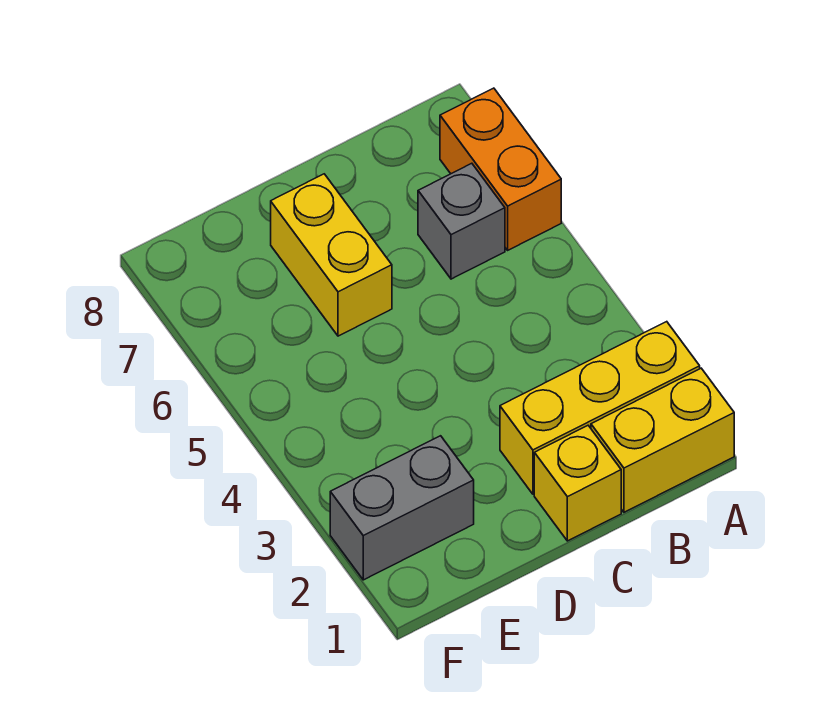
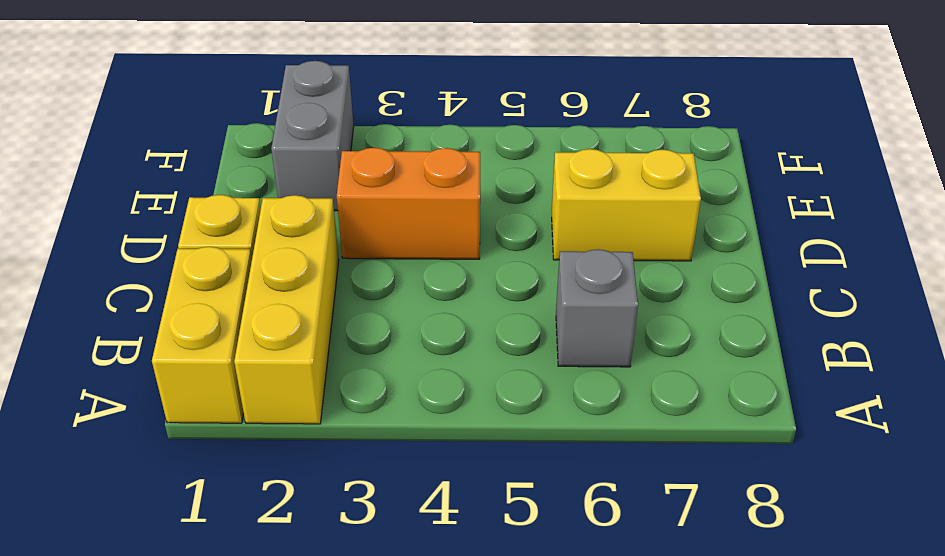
orange 1x2 brick [440,88,561,250] -> orange 1x2 brick moved to [337,148,480,259]

